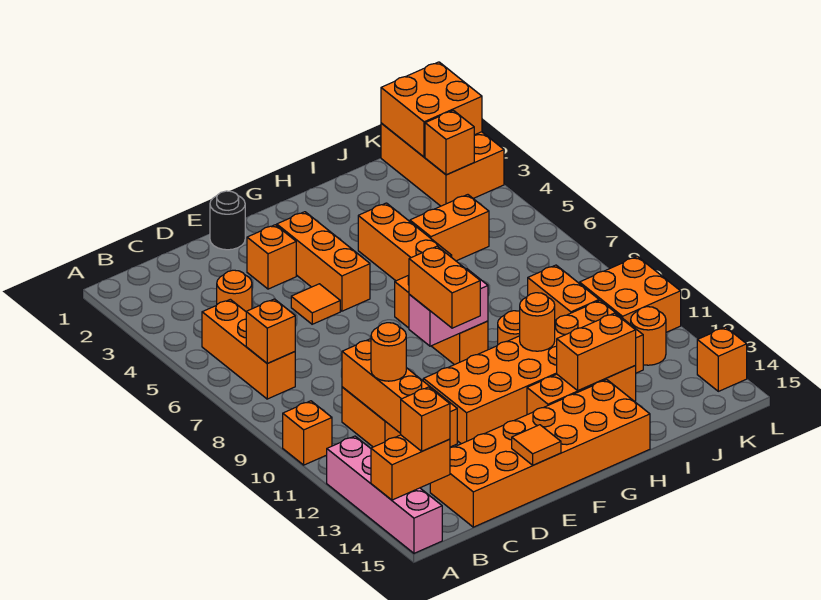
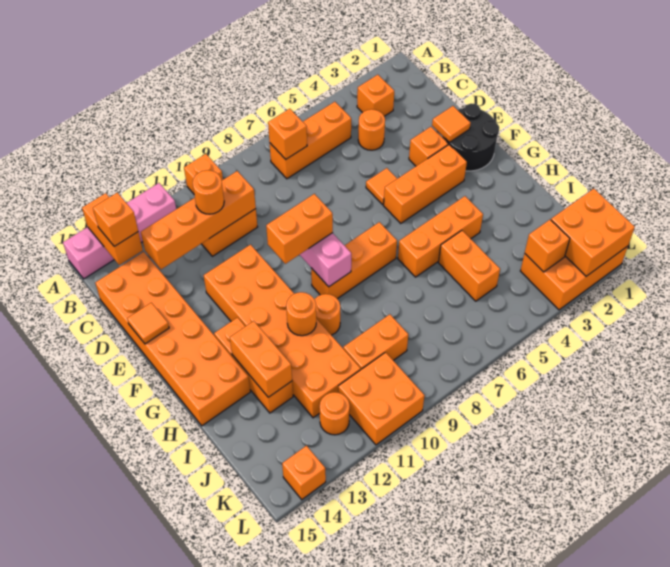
none -> orange 1x1 brick [357,75,394,116]
black 1x1 round brick [210,191,245,250] -> black 2x2 round brick [442,103,499,171]
none -> orange 1x1 tile [432,106,471,143]

